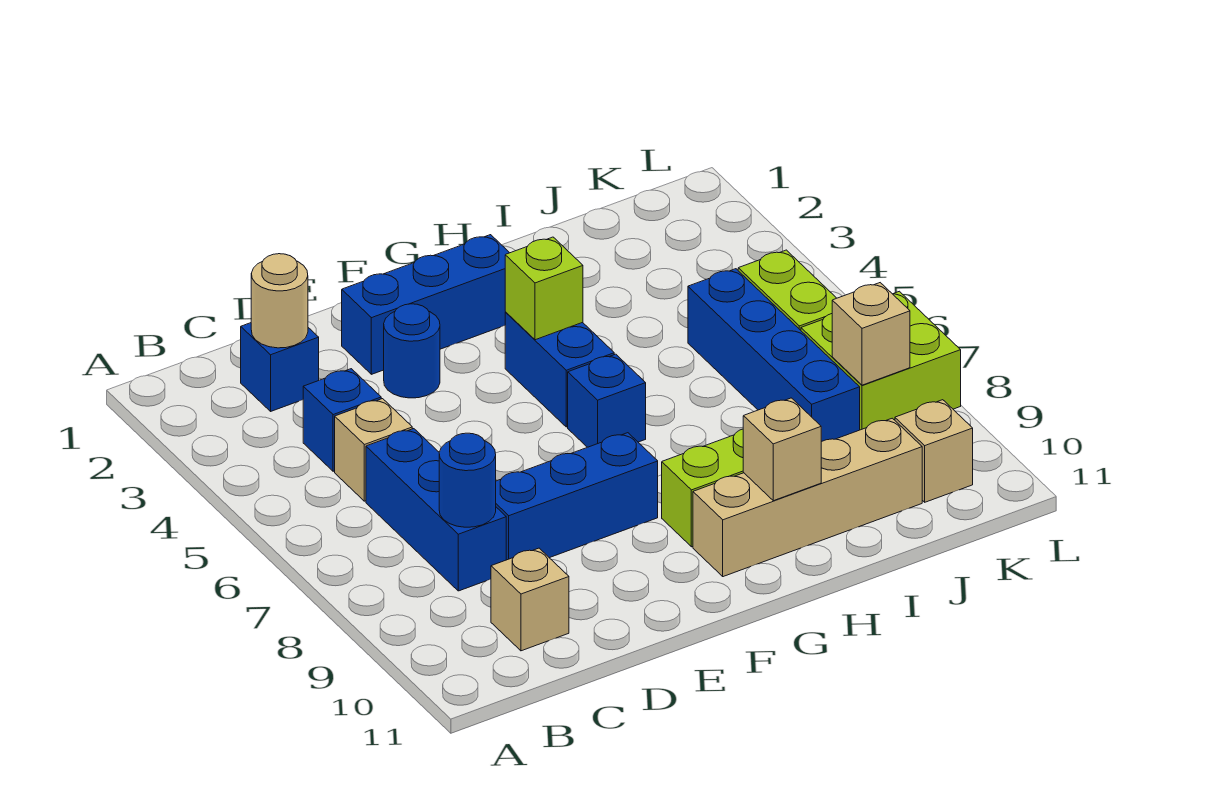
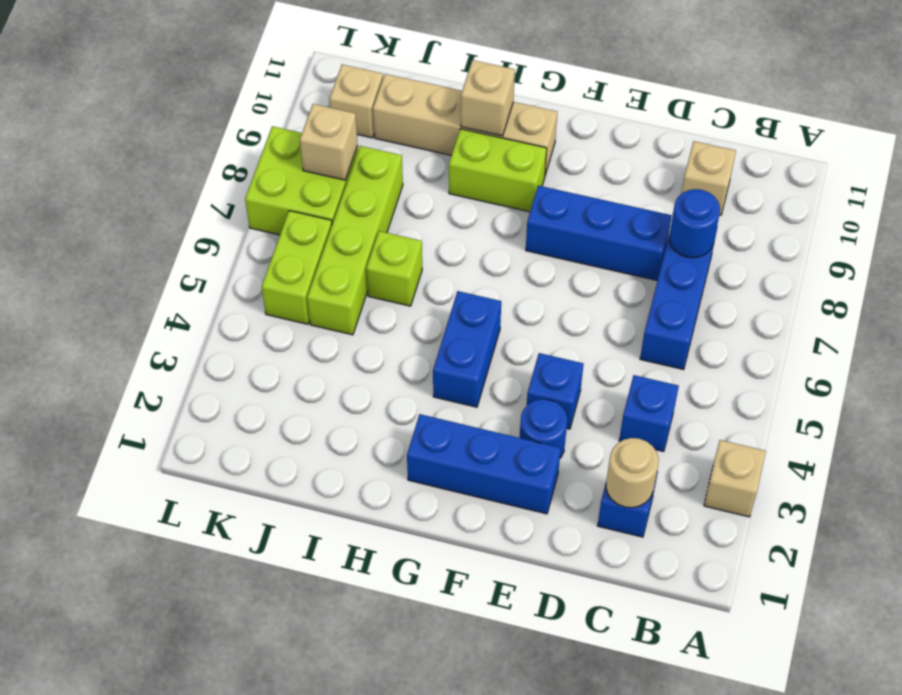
tan 1x1 brick [335,399,412,501] -> tan 1x1 brick moved to [704,440,766,517]
lime 1x1 brick [505,237,583,340] -> lime 1x1 brick moved to [366,231,422,306]
blue 1x1 brick [568,354,646,447] -> blue 1x1 brick moved to [527,353,583,429]
blue 1x4 brick [688,269,860,442] -> lime 1x4 brick [307,146,403,335]

